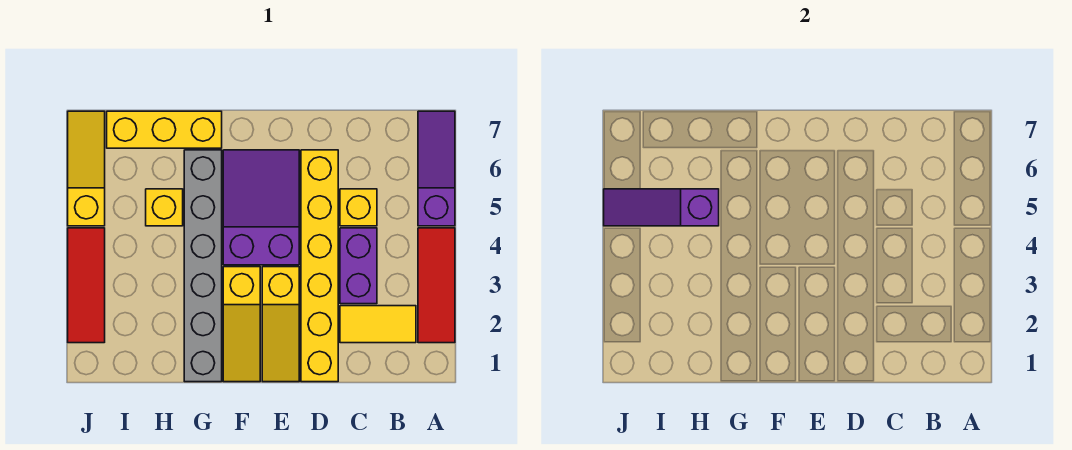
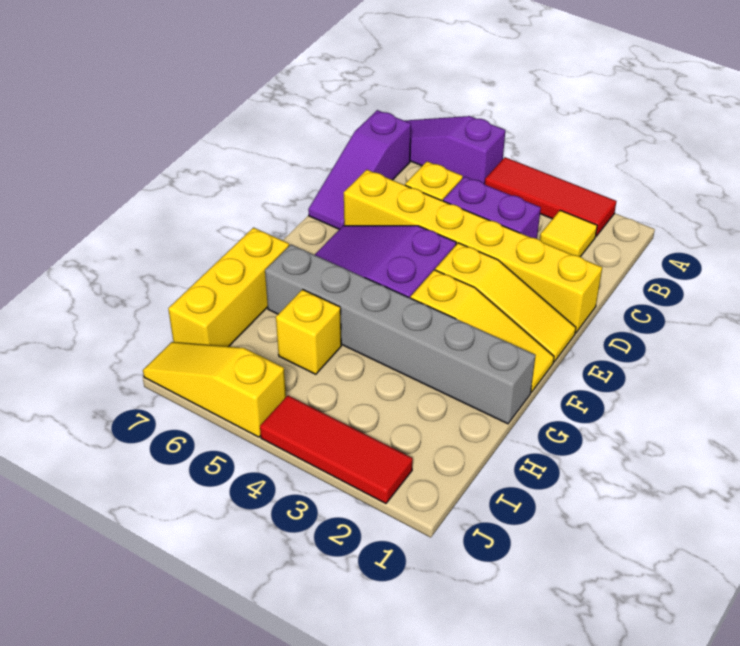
yellow 1x2 tile [340,306,416,343] -> yellow 1x1 tile [540,210,597,257]
purple 1x3 slope [604,189,719,226] -> purple 1x3 slope moved to [308,110,411,229]

